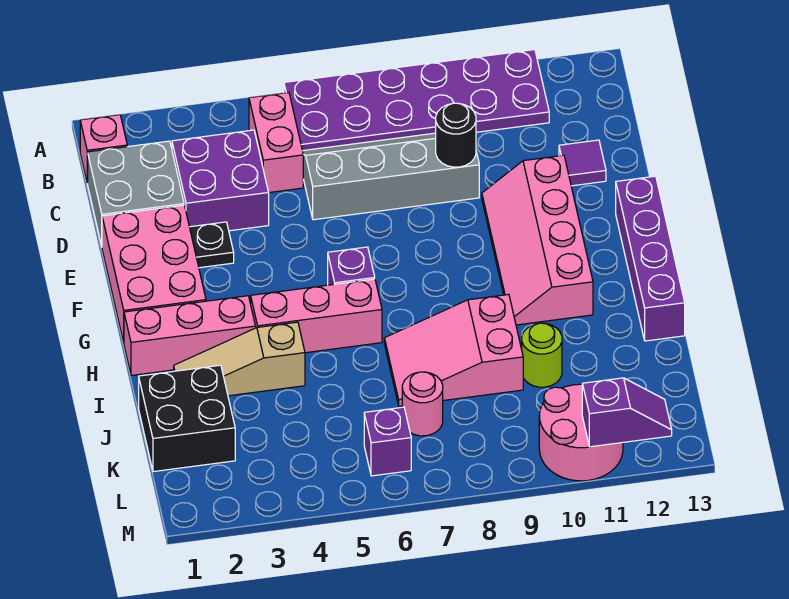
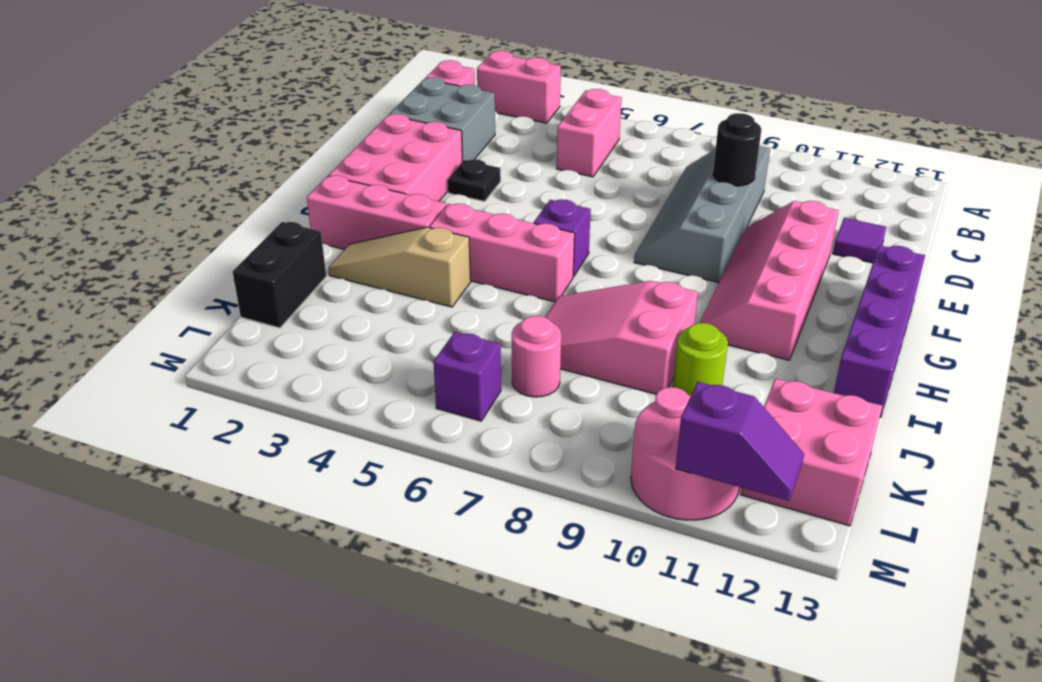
none -> pink 1x2 brick [477,51,561,123]
purple 2x6 plate [284,50,549,151] -> none
purple 2x2 brick [172,130,269,231] -> none
grey 2x4 slope [303,133,479,220] -> grey 2x4 slope turned to [634,146,770,282]
black 2x2 brick [139,365,235,472] -> black 1x2 brick [233,222,326,328]
none -> pink 2x2 brick [741,378,882,526]

